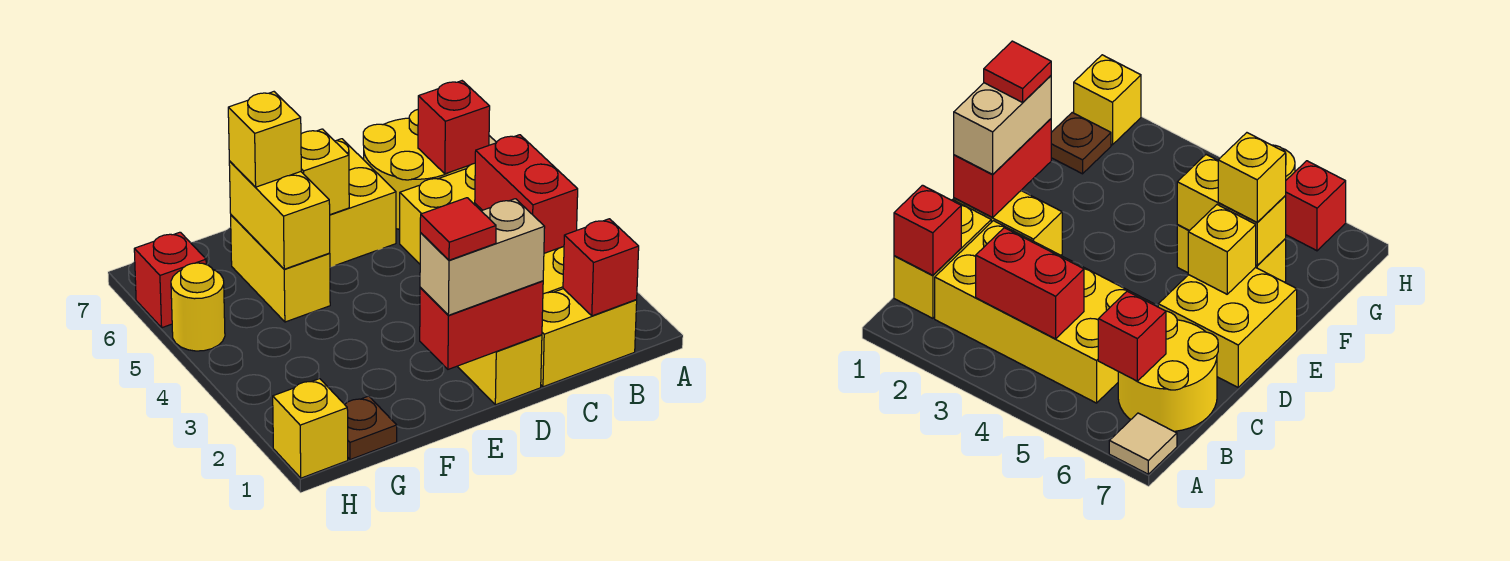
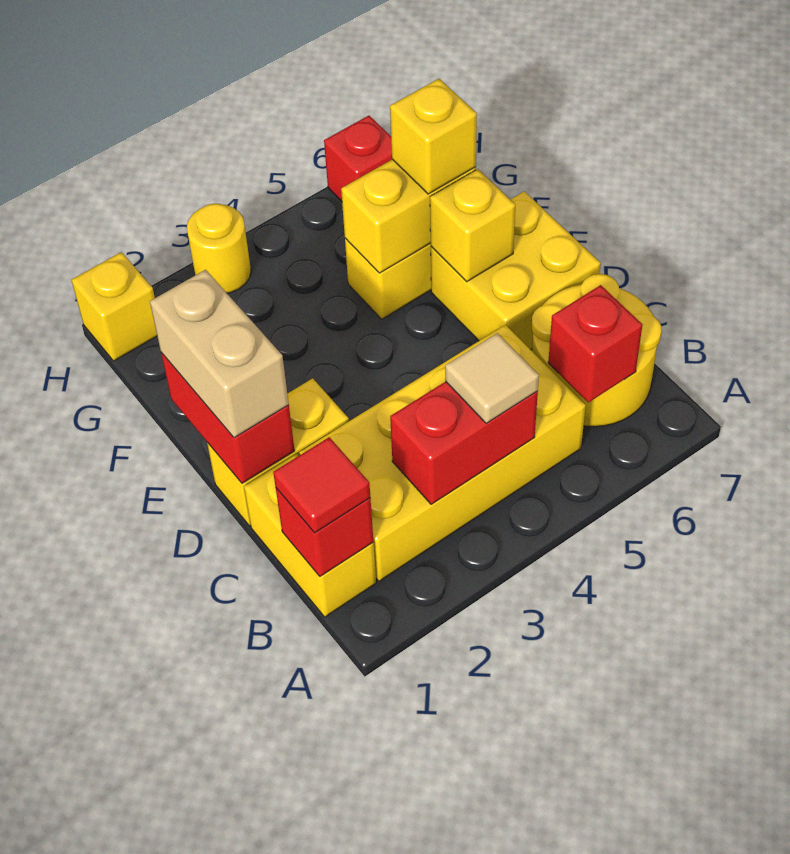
tan 1x1 tile [1109,413,1177,474] -> tan 1x1 tile moved to [445,333,539,423]
red 1x1 tile [420,198,496,260] -> red 1x1 tile moved to [273,437,370,533]
brown 1x1 plate [345,396,397,460] -> none
yellow 1x1 round brick [171,263,225,351] -> yellow 1x1 round brick moved to [187,204,251,293]

